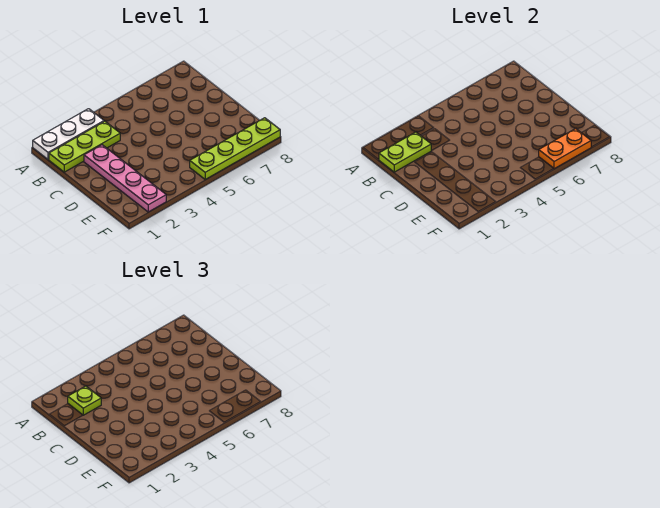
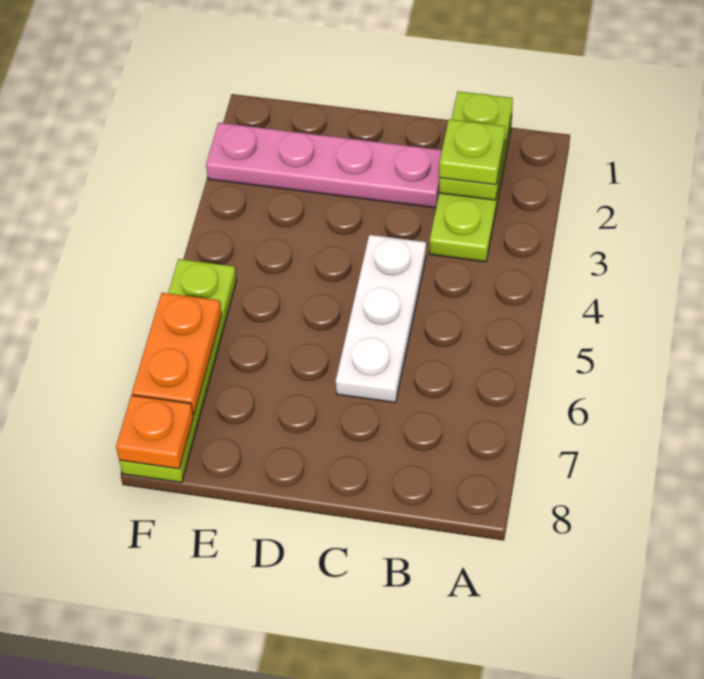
white 1x3 plate [33,109,104,159] -> white 1x3 plate moved to [336,235,426,403]
none -> orange 1x1 plate [116,395,193,469]

